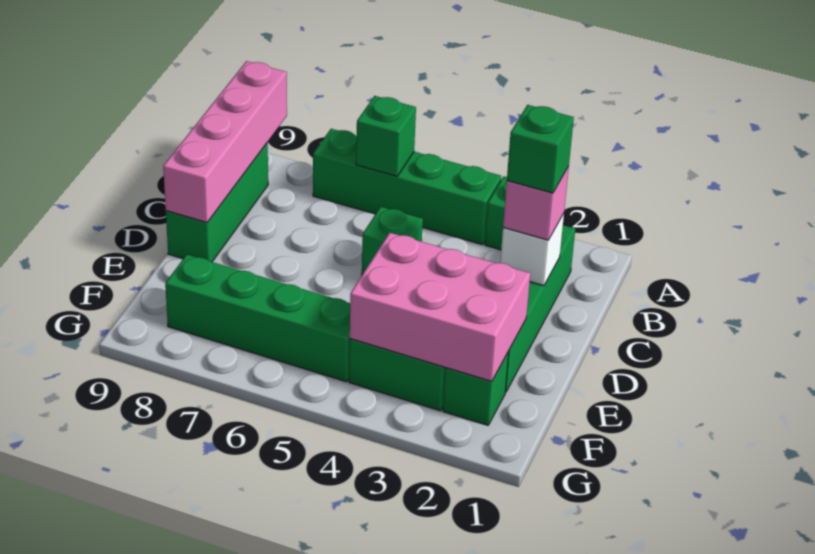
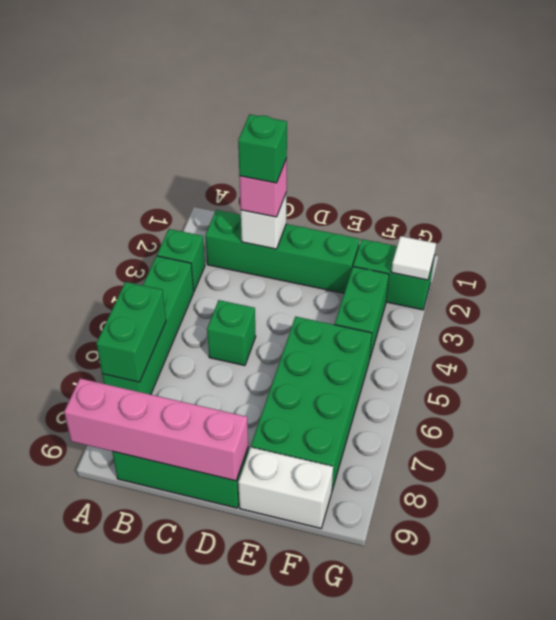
green 1x1 brick [356,96,416,176] -> green 1x2 brick [96,282,166,382]
pink 2x3 brick [350,233,530,381] -> none
none -> white 1x2 brick [238,447,333,528]
green 1x1 brick [443,351,509,425] -> green 1x2 brick [353,239,434,310]
green 1x4 brick [165,255,350,382] -> green 2x4 brick [251,317,372,490]
none -> white 1x1 tile [391,236,436,280]

